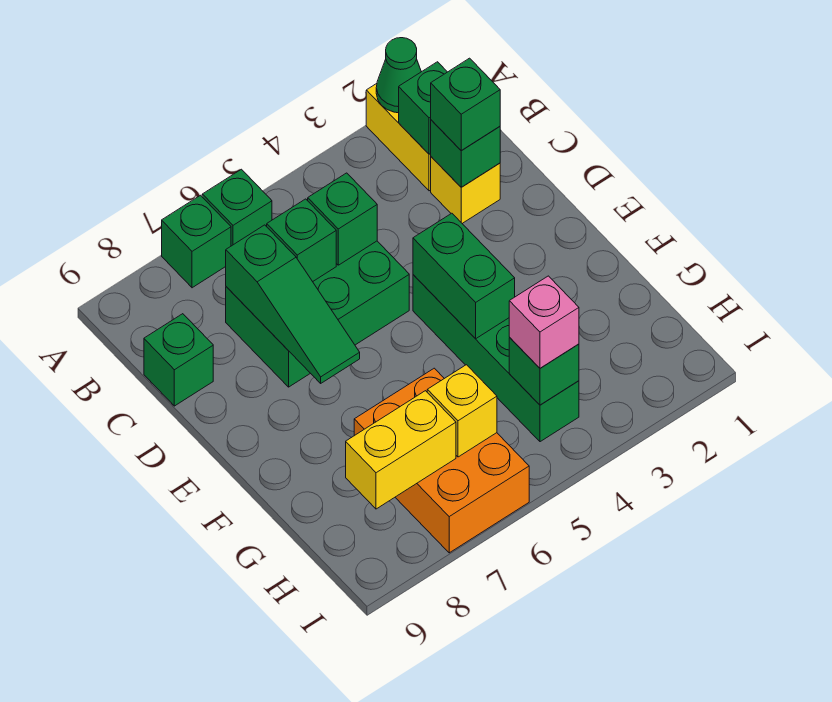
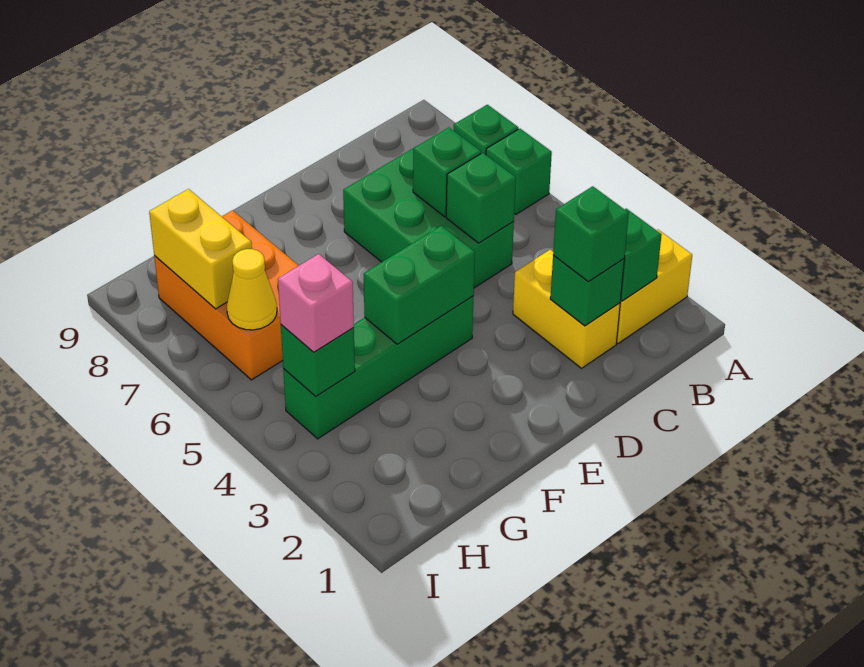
green 1x1 cone [376,38,421,113] -> none
yellow 1x1 brick [431,157,500,223] -> yellow 1x2 brick [513,250,620,368]
green 1x3 slope [226,225,360,383] -> none
green 1x1 brick [144,314,213,406] -> none
orange 2x3 brick [354,368,529,553] -> orange 2x3 brick turned to [154,210,299,380]
yellow 1x1 brick [427,365,497,457] -> yellow 1x1 cone [227,249,277,330]

